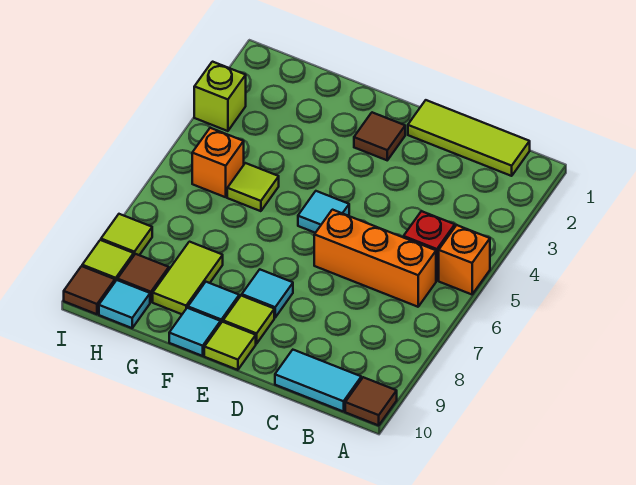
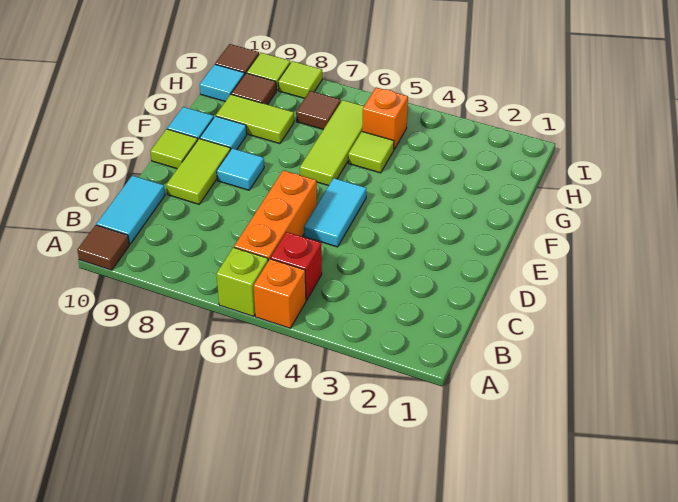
lime 1x3 tile [408,100,530,176] -> lime 1x3 tile moved to [300,100,364,186]
brown 1x1 tile [354,112,405,160] -> brown 1x1 tile moved to [296,91,341,130]
cyan 1x1 tile [298,191,349,233] -> cyan 1x2 tile [304,178,366,247]
lime 1x1 tile [223,295,274,344] -> lime 1x2 tile [166,139,230,204]
lime 1x1 brick [194,62,246,131] -> lime 1x1 brick moved to [216,247,268,316]

